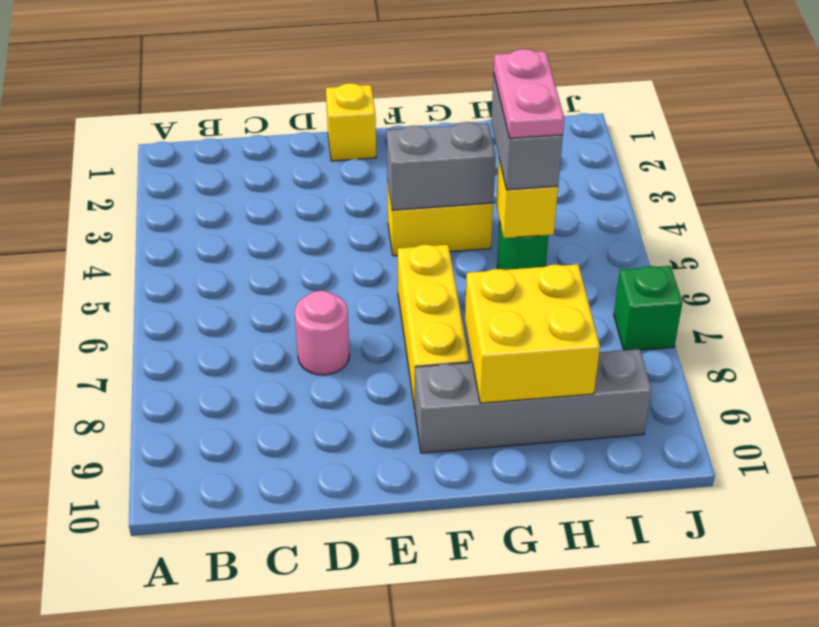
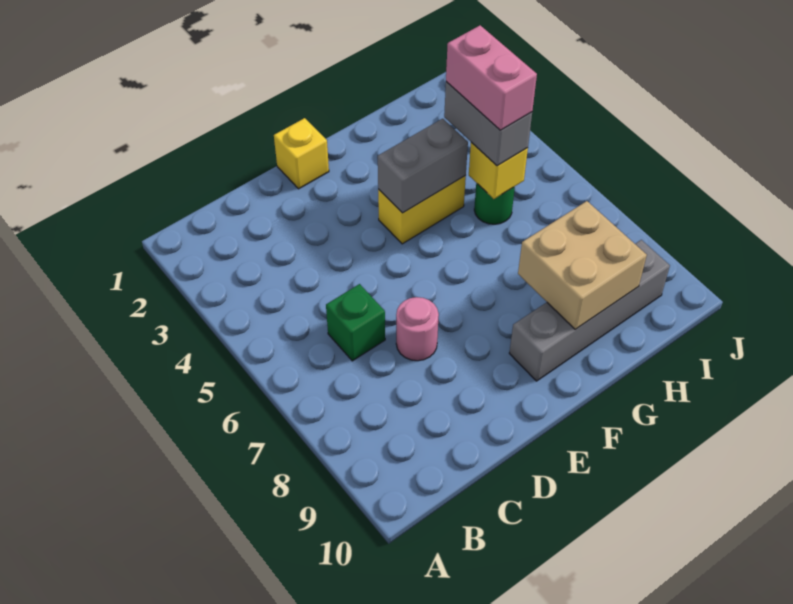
yellow 1x3 brick [398,245,469,409] -> none
yellow 2x2 brick [465,264,600,403] -> tan 2x2 brick [518,201,647,329]
pink 1x2 plate [494,49,564,138] -> pink 1x2 brick [446,25,537,130]
green 1x1 brick [614,266,682,350] -> green 1x1 brick moved to [326,284,385,361]

